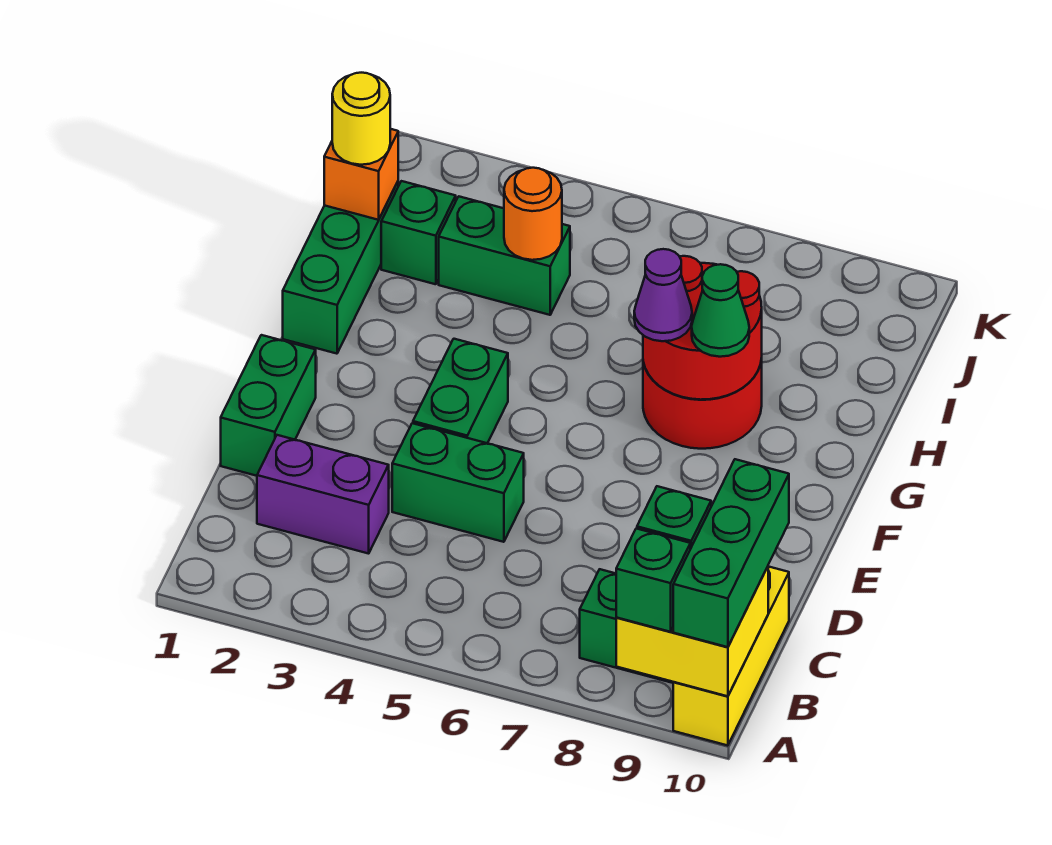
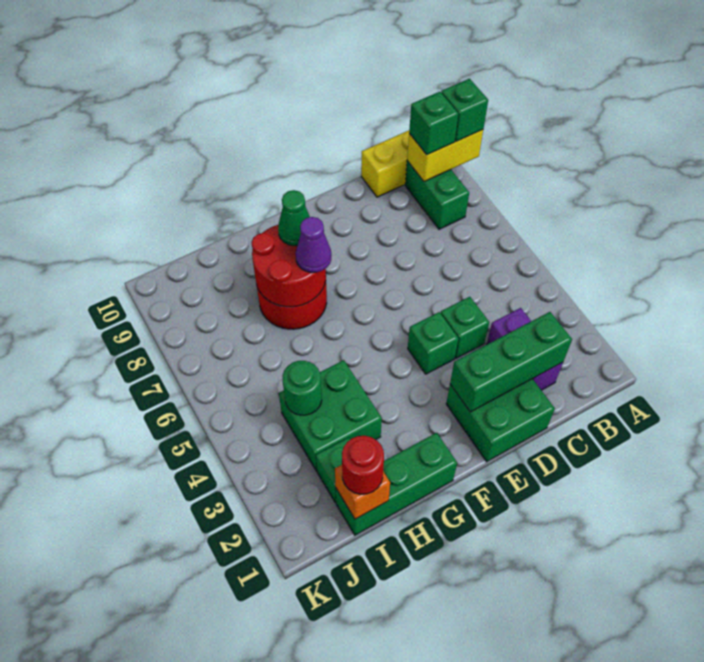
yellow 2x2 brick [616,567,768,696] -> yellow 1x2 brick [407,130,483,182]
green 1x3 brick [673,459,789,647] -> green 1x3 brick moved to [450,312,572,412]
green 1x2 brick [221,335,316,476] -> green 2x2 brick [446,379,555,462]
green 1x2 brick [392,423,524,542] -> green 1x1 brick [441,297,489,358]
green 1x2 brick [413,339,508,443] -> green 1x1 brick [408,312,458,374]
yellow 1x1 round brick [332,73,390,165] -> red 1x1 round brick [342,436,384,494]
green 1x2 brick [439,196,570,315] -> green 2x2 brick [279,360,382,471]
orange 1x1 round brick [504,168,562,260] -> green 1x1 round brick [282,361,322,415]

